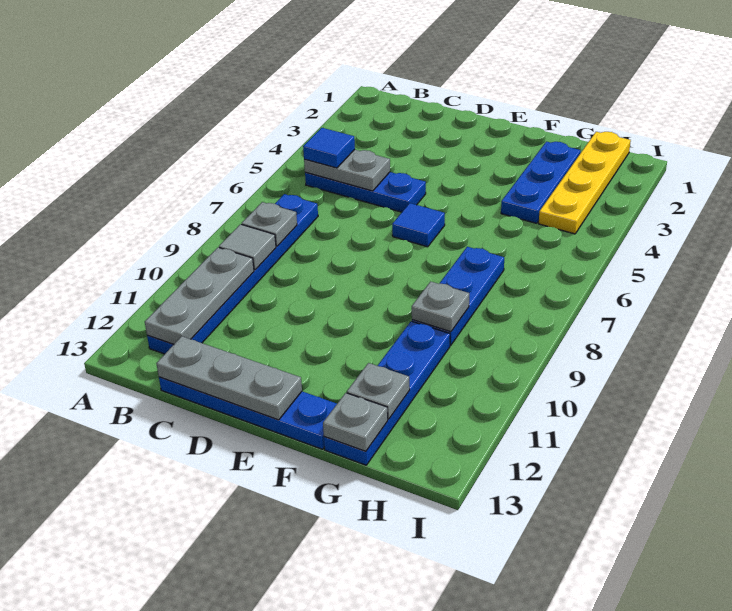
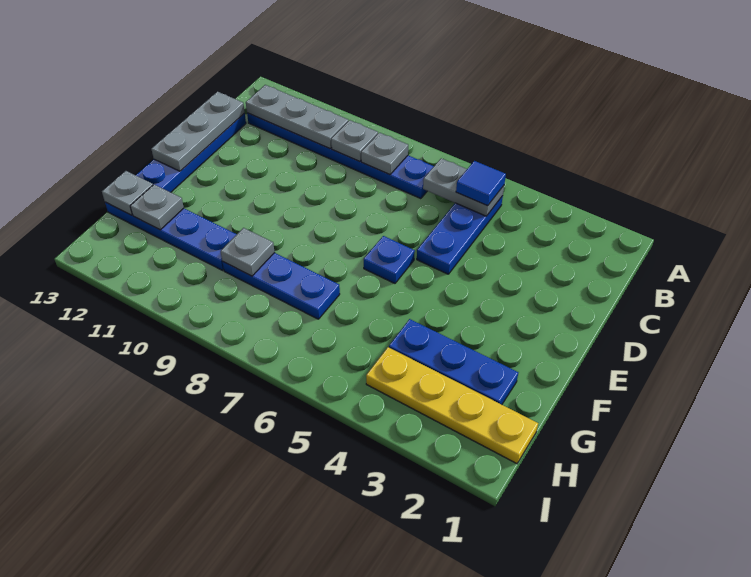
grey 1x2 plate [304,150,390,191] -> grey 1x2 plate turned to [423,158,504,216]
grey 1x1 tile [219,224,276,270] -> grey 1x1 plate [331,120,378,162]
blue 1x1 tile [392,203,445,247] -> blue 1x1 plate [364,236,415,283]

